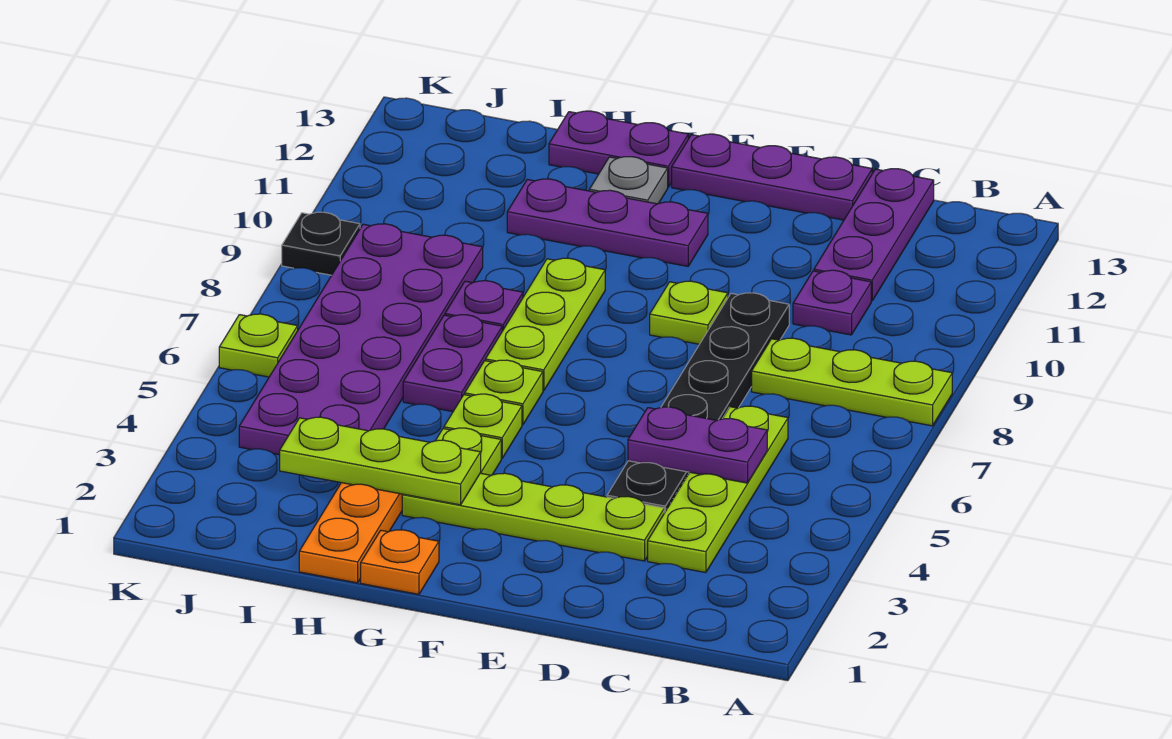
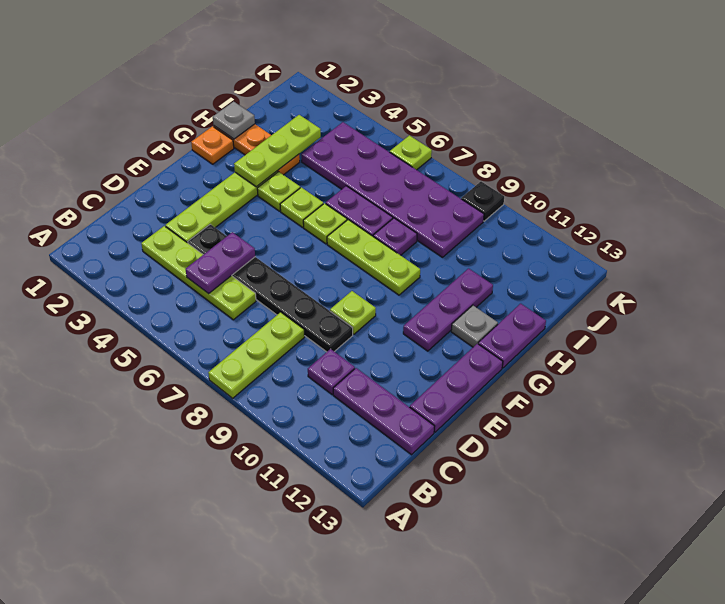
none -> grey 1x1 plate [213,101,255,139]

